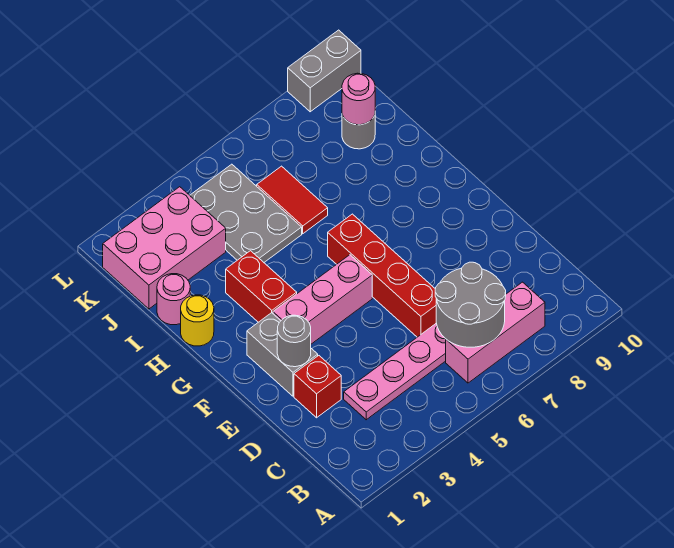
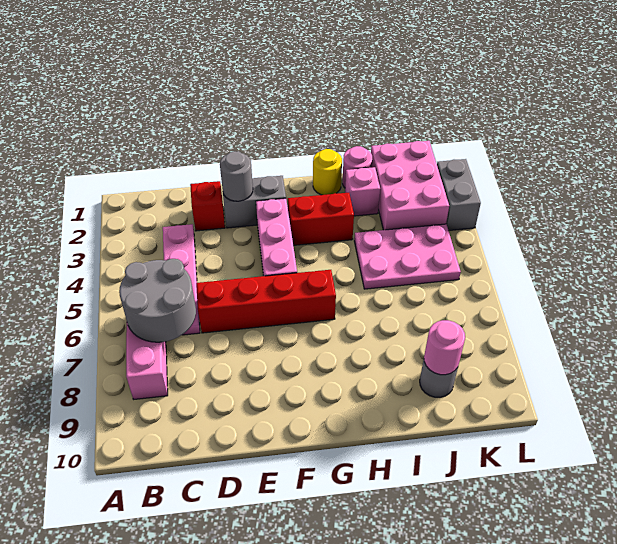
none -> pink 1x1 brick [345,167,380,216]
grey 2x3 plate [190,164,302,262] -> pink 2x3 plate [354,224,461,289]
red 1x2 tile [257,166,328,234] -> none
grey 1x2 brick [288,30,361,112] -> grey 1x2 brick moved to [437,159,481,231]

